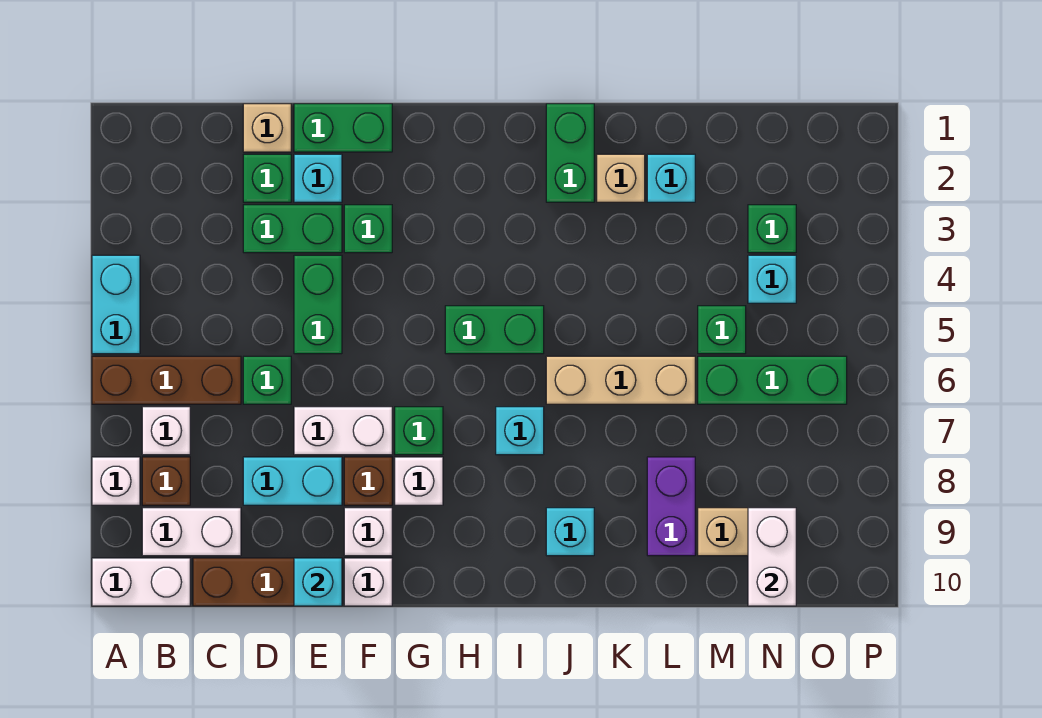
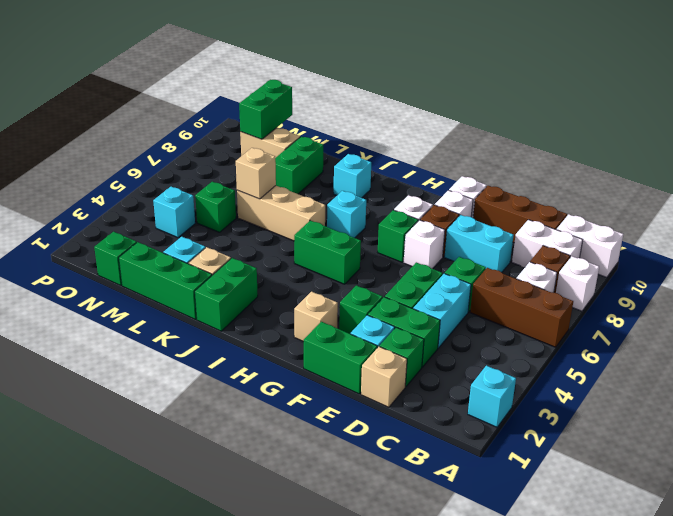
cyan 1x2 brick [92,255,140,354] -> cyan 1x2 brick moved to [413,273,471,348]
white 1x2 brick [294,407,392,455] -> white 1x1 brick [403,220,445,269]
cyan 1x1 brick [294,558,342,606] -> cyan 1x1 brick moved to [468,365,516,427]
none -> tan 1x1 brick [294,292,338,342]
none -> tan 1x1 brick [236,148,276,199]
purple 1x2 brick [647,457,695,556] -> green 1x2 brick [275,137,323,194]
green 1x3 brick [698,356,847,404] -> green 1x3 brick moved to [119,242,212,319]
green 1x1 brick [748,205,796,253] -> green 1x1 brick moved to [94,232,137,285]
white 1x2 brick [748,508,796,606] -> green 1x2 brick [239,80,292,139]

